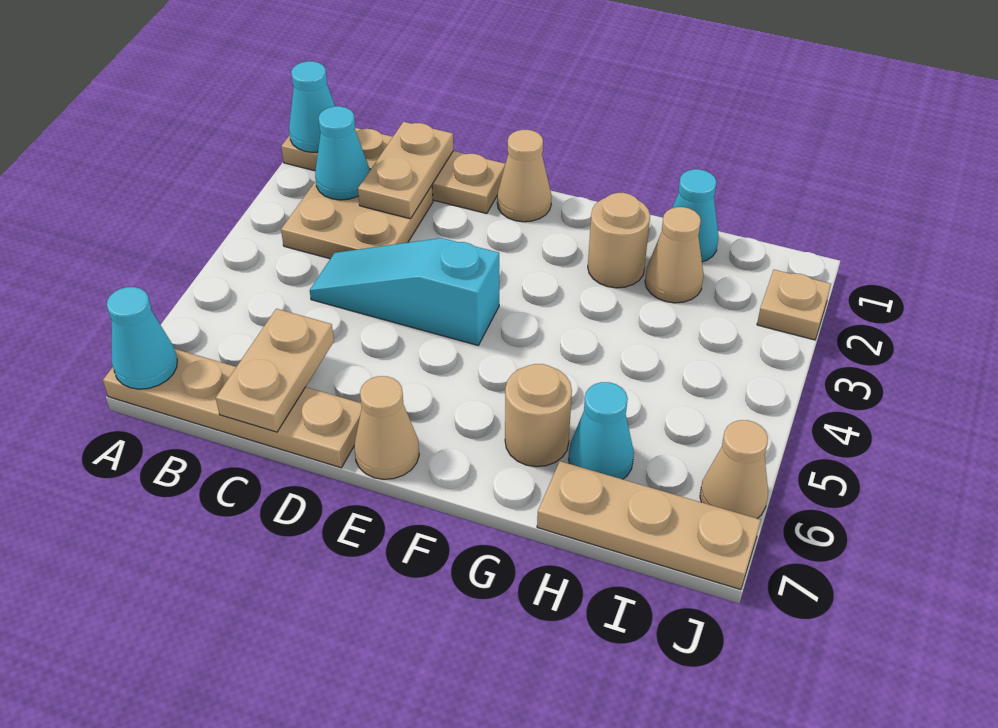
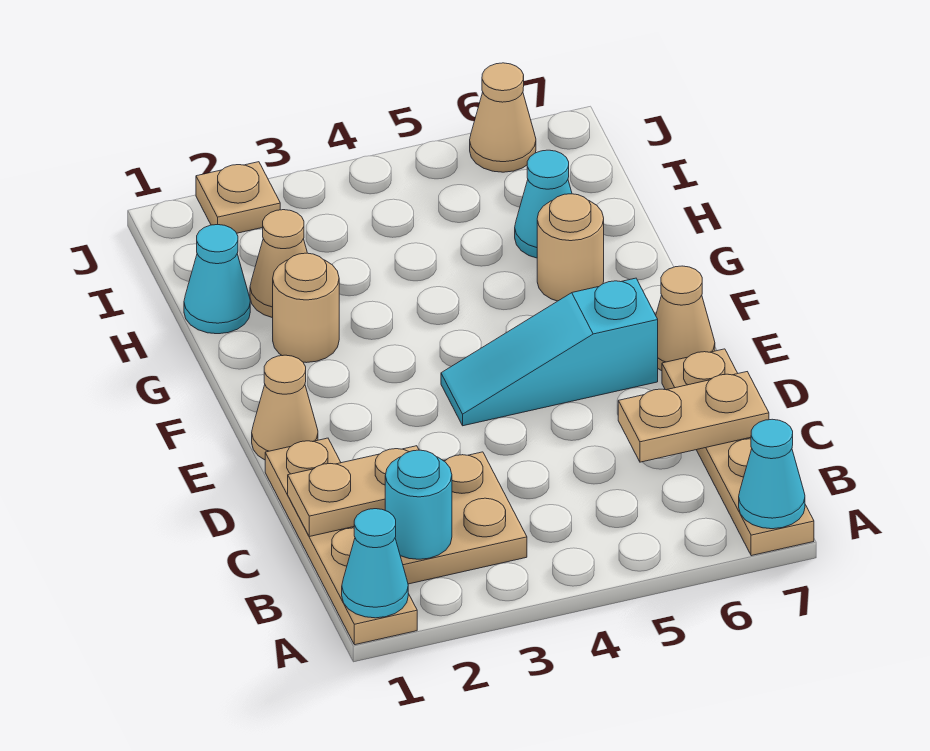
cyan 1x1 cone [315,106,370,200] -> cyan 1x1 round brick [385,450,452,559]
cyan 1x3 slope [310,238,499,345] -> cyan 1x3 slope turned to [441,278,658,426]
tan 1x3 plate [537,461,761,590] -> none

